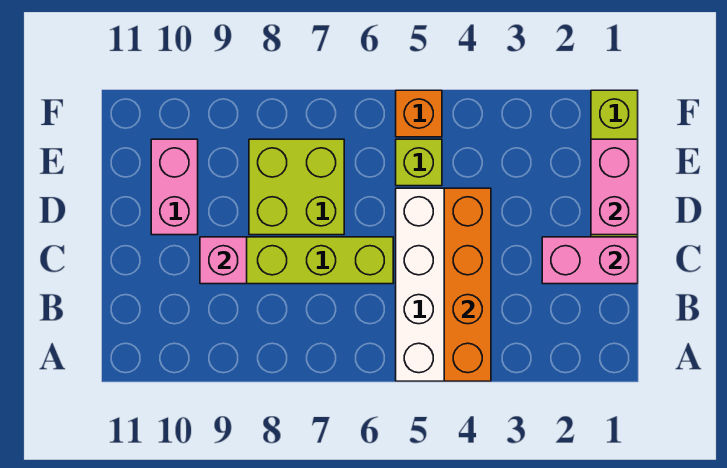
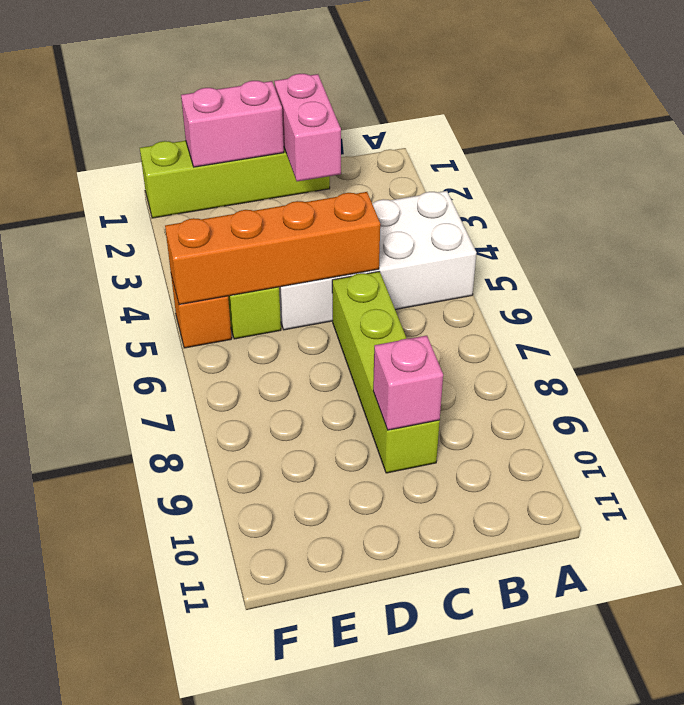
orange 1x4 brick [444,188,491,381] -> orange 1x4 brick moved to [165,192,380,305]
lime 2x2 brick [249,139,344,235] -> none
pink 1x2 brick [151,139,198,235] -> none

